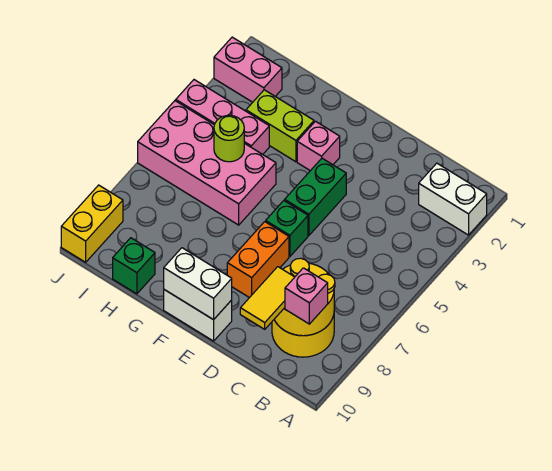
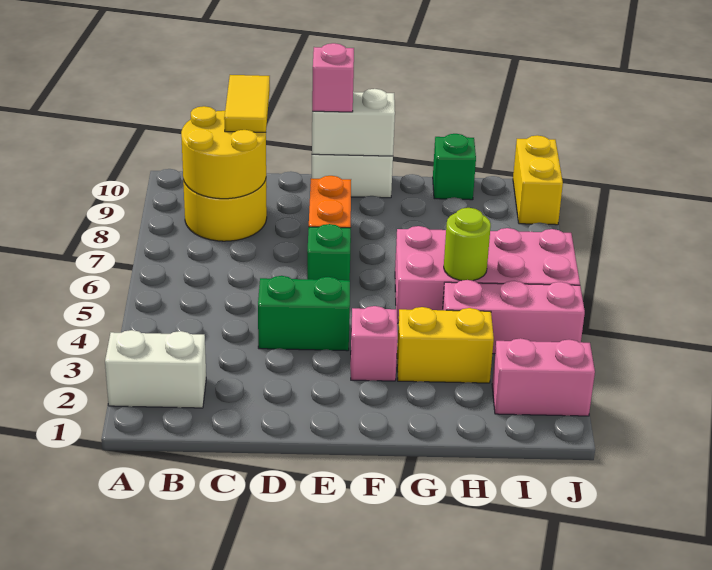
pink 1x1 brick [285,268,328,324] -> pink 1x1 brick moved to [312,43,354,112]
green 1x2 brick [285,158,346,235] -> green 1x2 brick turned to [258,276,350,351]
lime 1x2 brick [246,90,314,162] -> yellow 1x2 brick [397,307,494,383]

